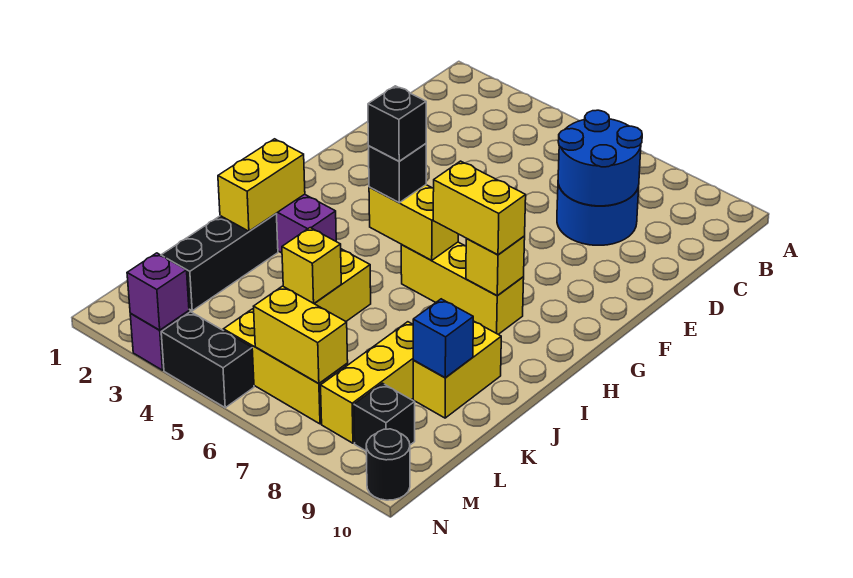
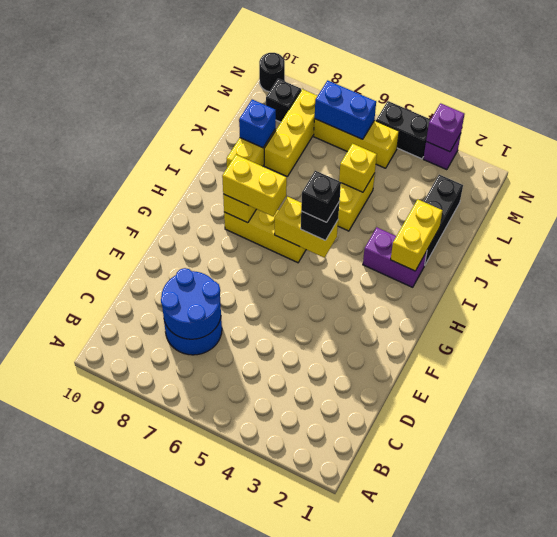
yellow 1x2 brick [254,286,348,384] -> blue 1x2 brick [315,80,376,139]

